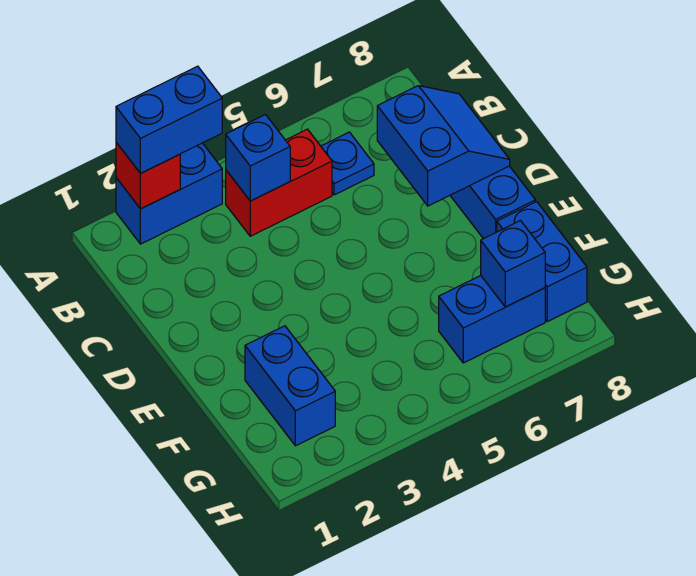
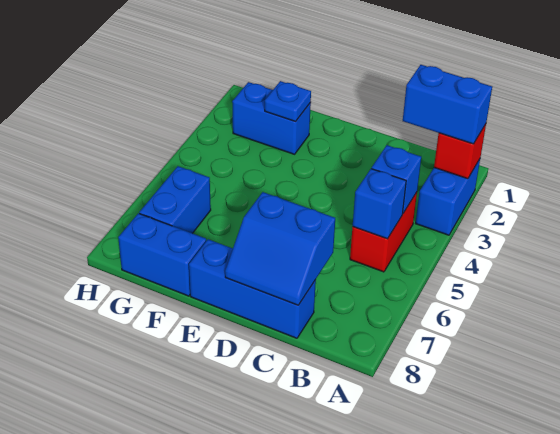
blue 1x2 brick [116,66,222,174] -> blue 1x2 brick turned to [403,65,492,144]
blue 1x1 plate [321,132,374,195] -> blue 1x1 plate moved to [265,81,311,122]
blue 1x1 brick [481,221,545,307] -> blue 1x1 brick moved to [353,169,406,239]

